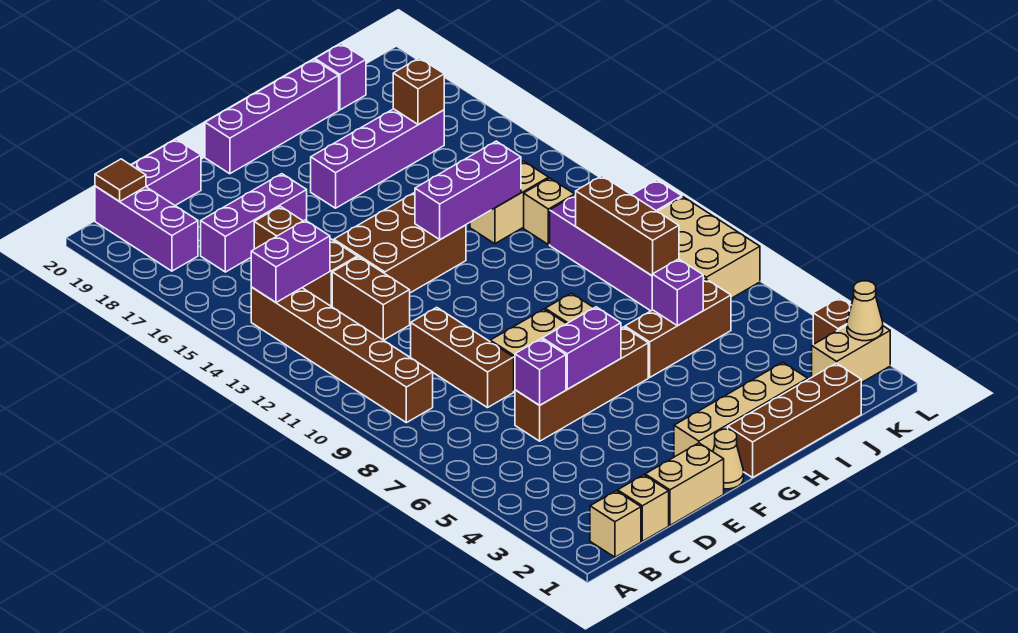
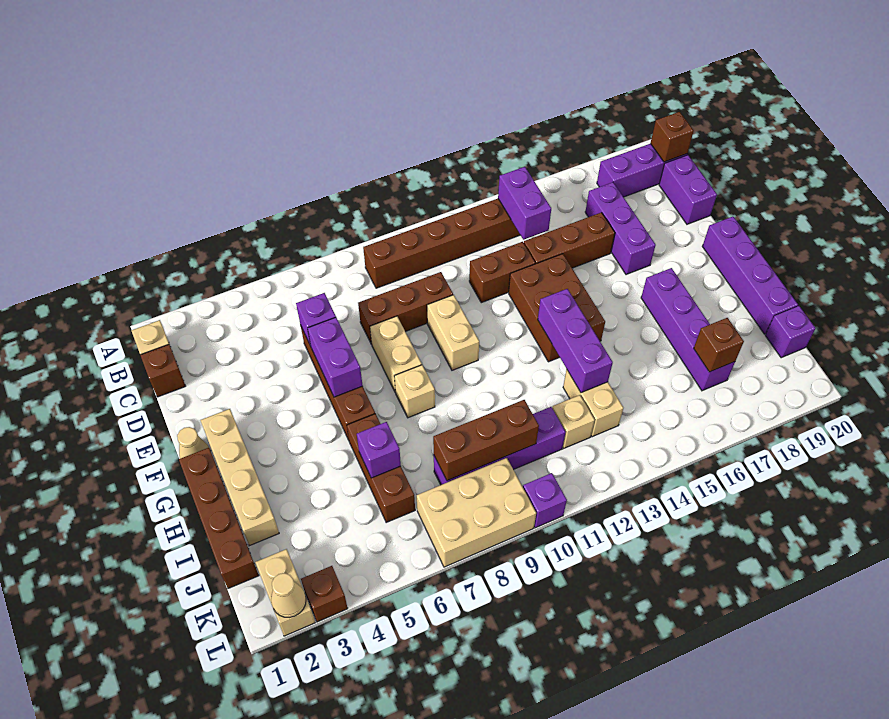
brown 1x1 tile [95,159,146,202] -> brown 1x1 brick [650,112,694,162]
tan 1x1 brick [618,475,669,541] -> brown 1x1 brick [140,345,185,397]
tan 1x2 brick [645,443,724,525] -> tan 1x2 brick moved to [427,295,479,370]

